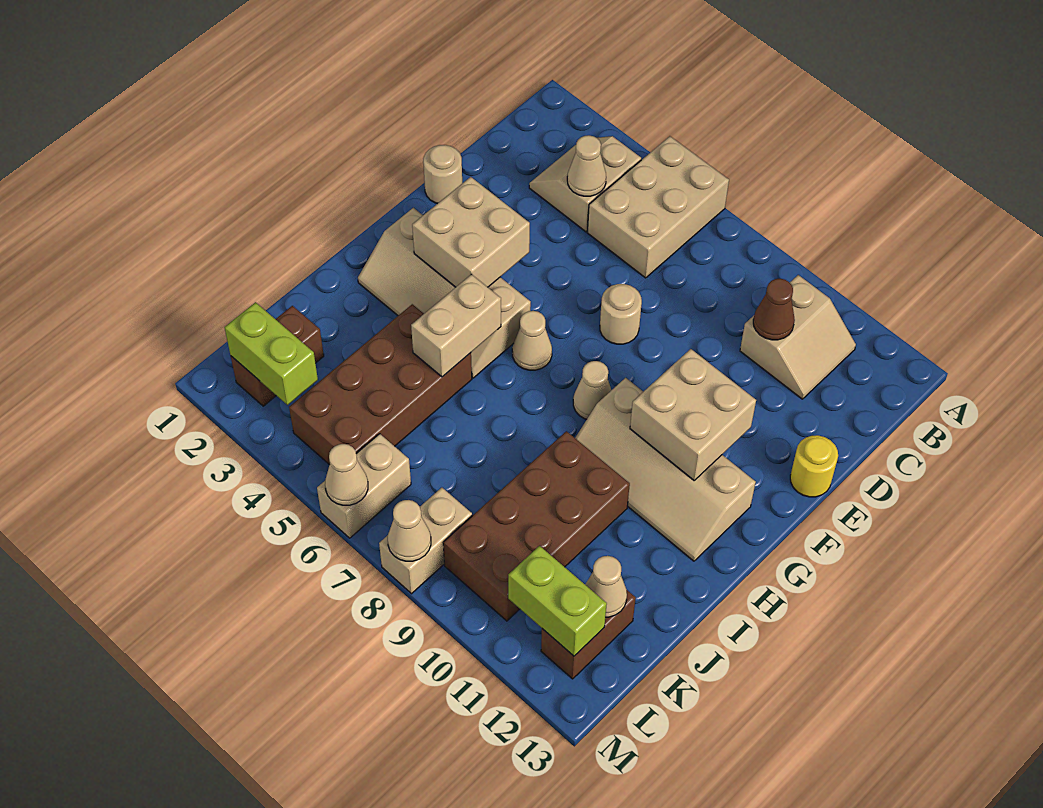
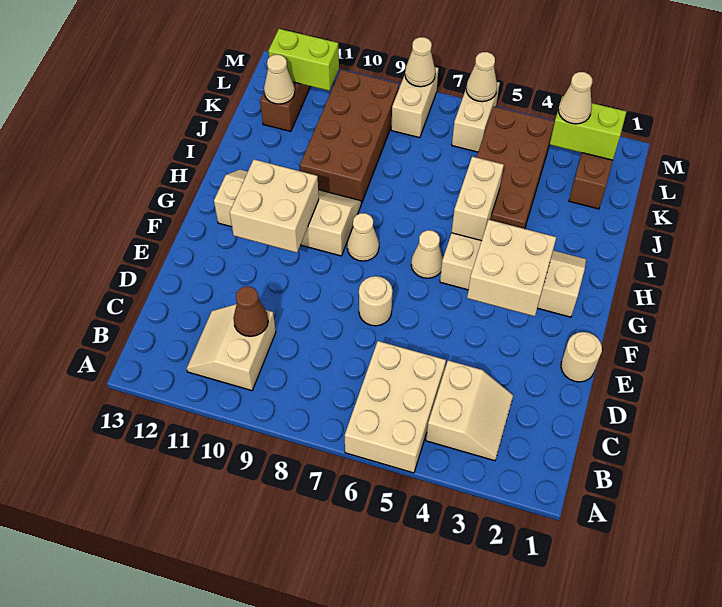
tan 1x1 cone [567,135,606,196] -> tan 1x1 cone moved to [558,72,592,124]
yellow 1x1 round brick [790,435,838,497] -> none

